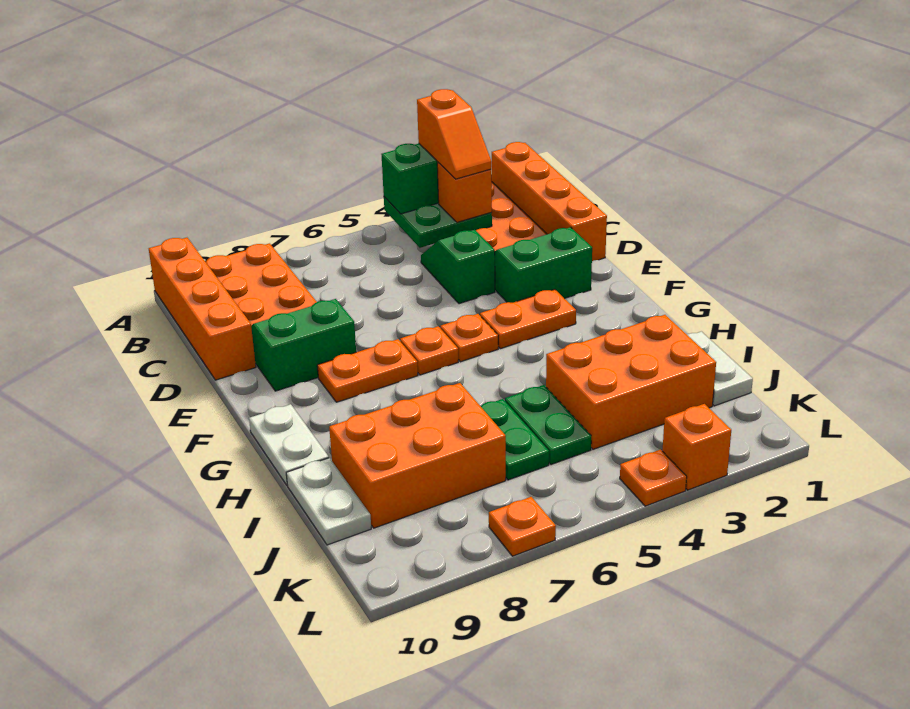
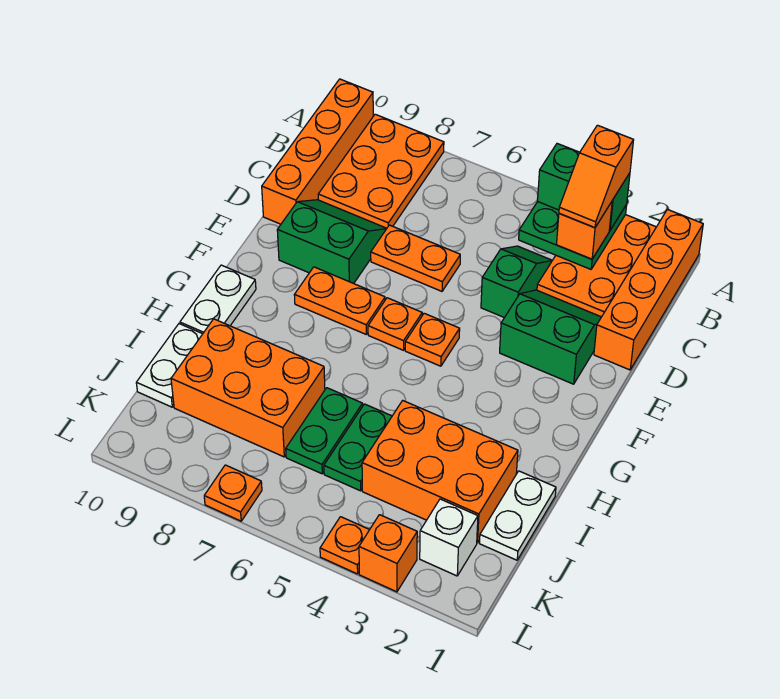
orange 1x2 plate [480,289,576,349] -> orange 1x2 plate moved to [371,225,460,291]
none -> white 1x1 brick [420,499,478,576]

